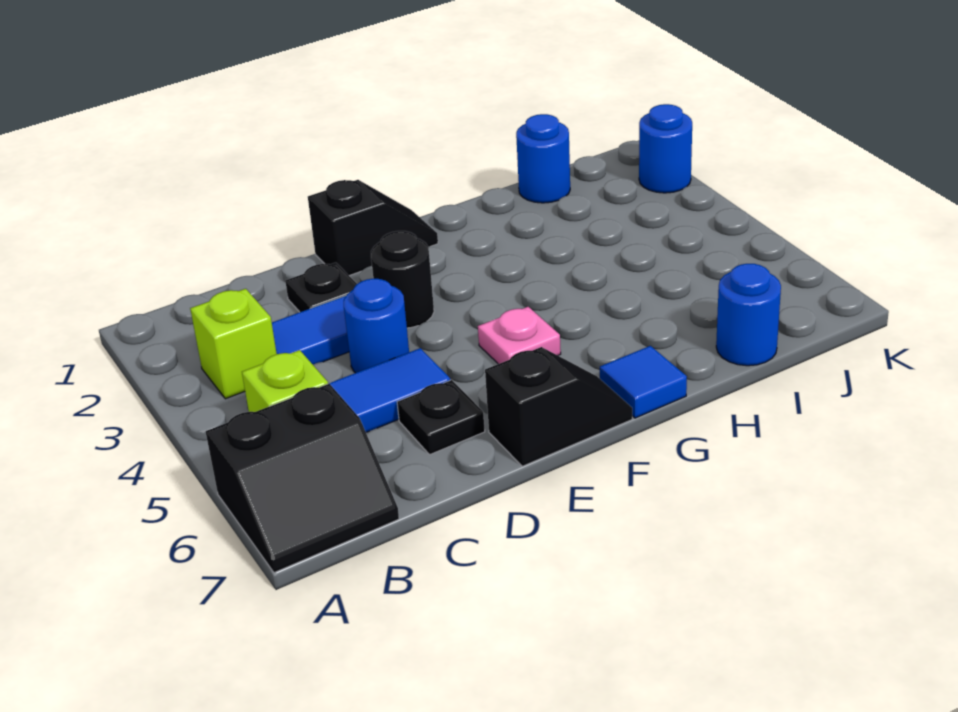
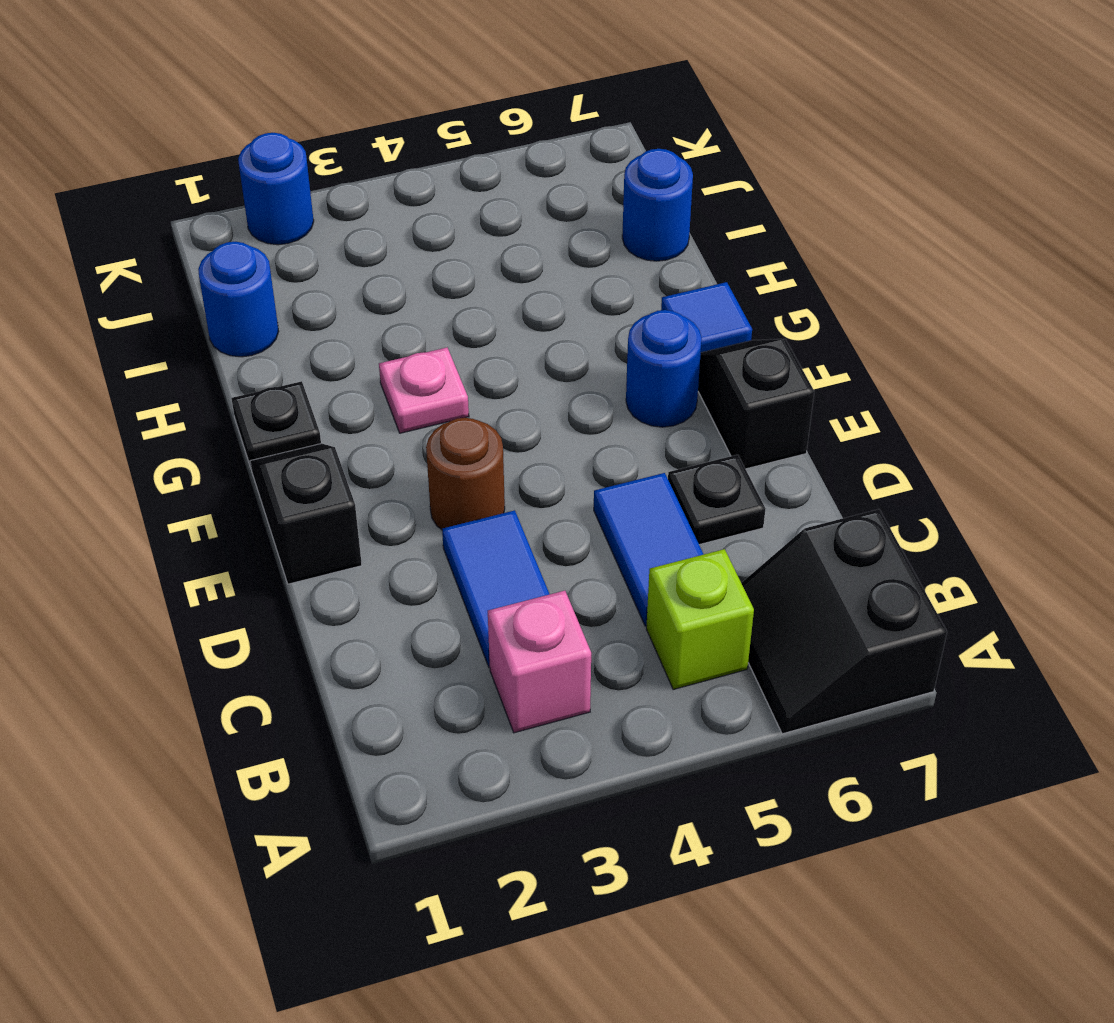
black 2x2 slope [206,384,399,573] -> black 2x2 slope turned to [741,509,947,734]
lime 1x1 brick [190,289,277,399] -> pink 1x1 brick [488,591,591,733]
black 1x1 plate [285,263,357,312] -> black 1x1 plate moved to [231,381,321,467]
blue 1x1 round brick [344,279,409,373] -> blue 1x1 round brick moved to [626,310,702,427]
black 1x1 round brick [371,231,434,328] -> brown 1x1 round brick [426,418,505,530]
pink 1x1 plate [478,307,561,364] -> pink 1x1 plate moved to [379,348,469,433]

